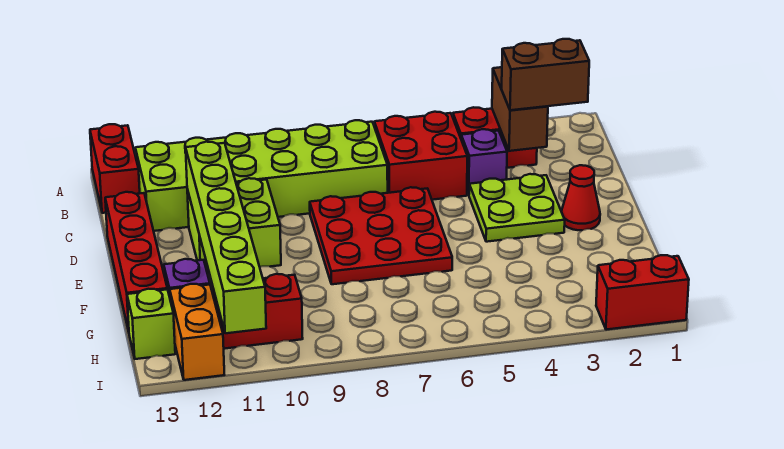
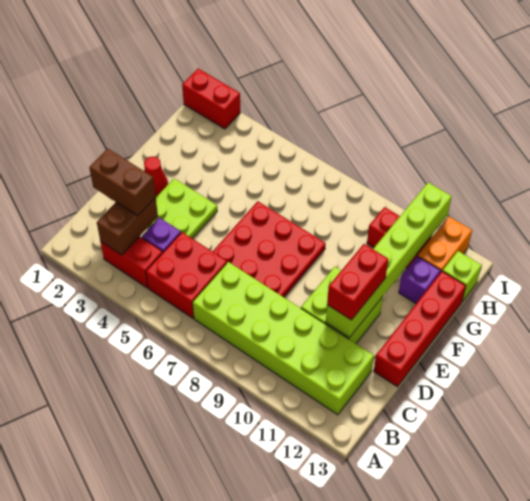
red 1x2 brick [90,124,140,213] -> red 1x2 brick moved to [327,244,388,320]

